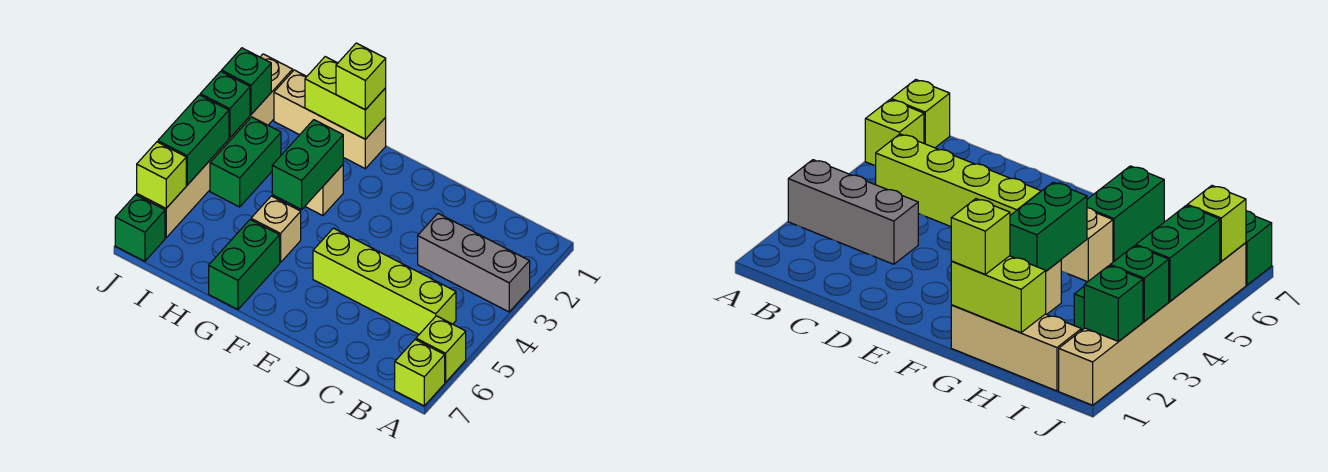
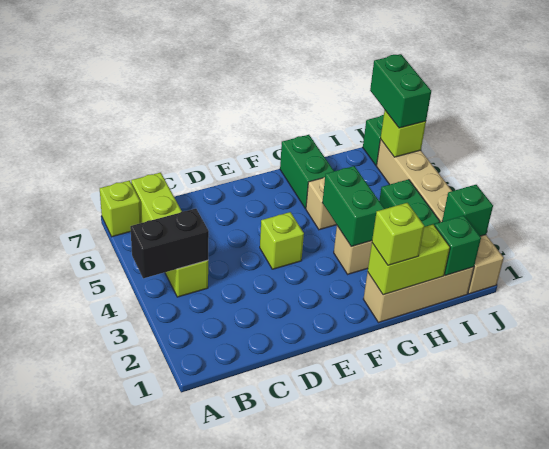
grey 1x3 brick [418,214,530,312] -> none
none -> black 1x2 brick [130,209,209,278]
lime 1x1 brick [416,316,466,382] -> lime 1x1 brick moved to [260,212,304,269]
lime 1x4 brick [313,228,456,334] -> lime 1x4 brick turned to [131,173,208,297]
green 1x1 brick [200,71,250,138] -> green 1x1 brick moved to [434,216,481,276]
green 1x2 brick [158,95,229,185] -> green 1x2 brick moved to [370,54,431,128]

